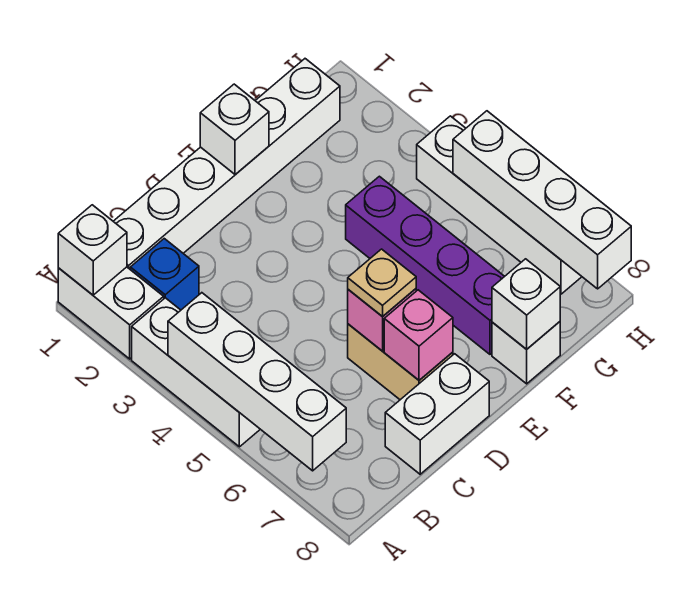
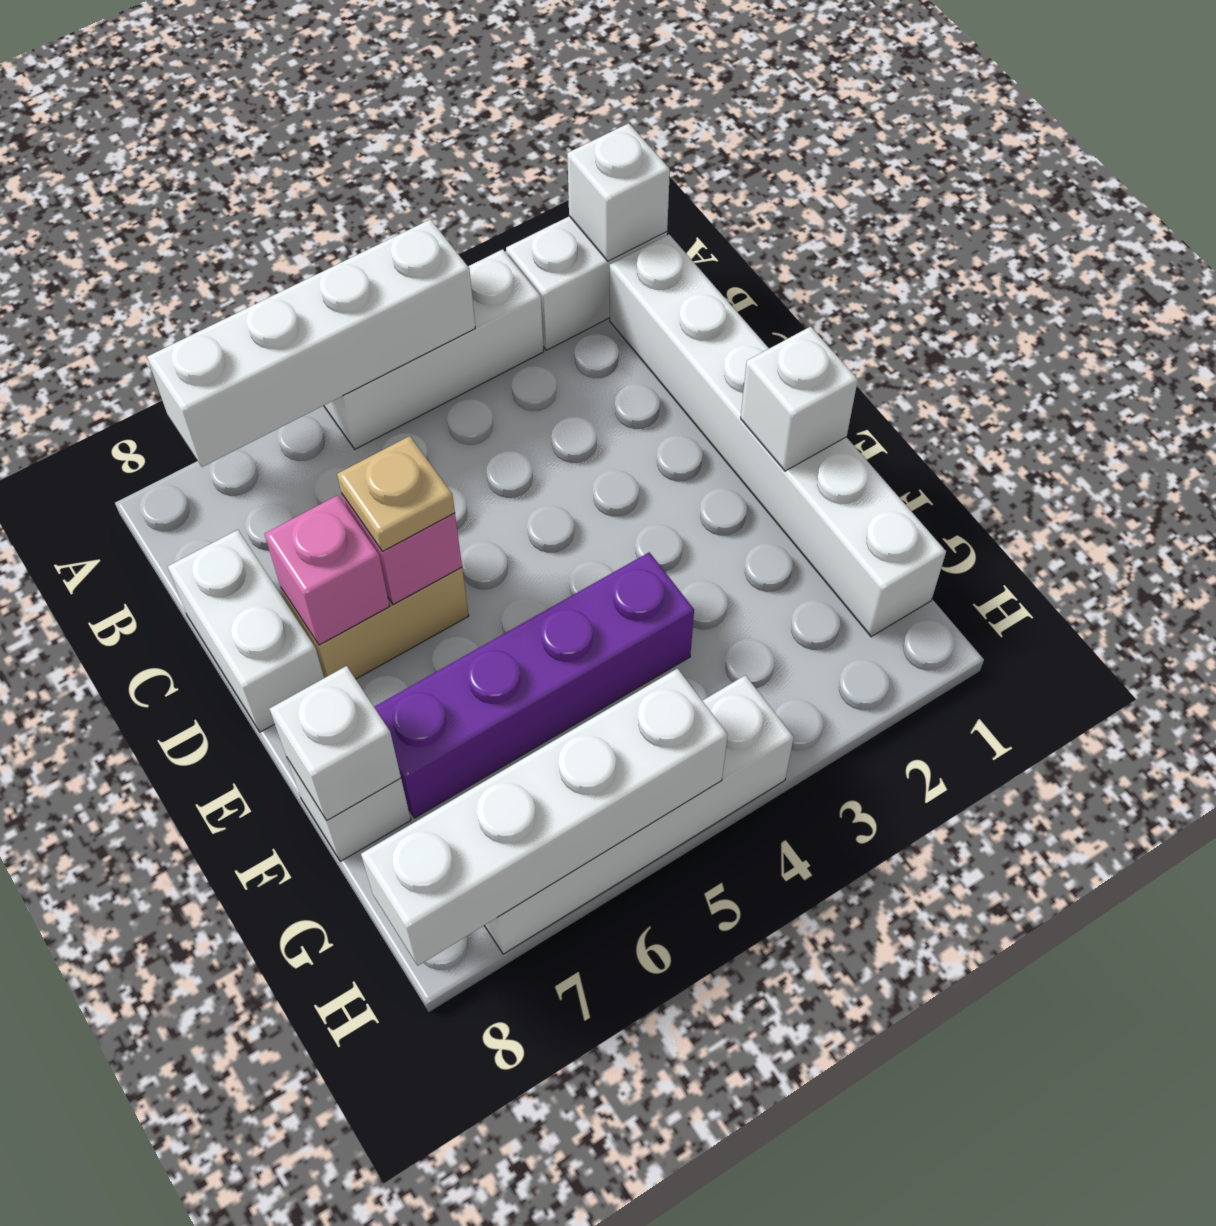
blue 1x1 brick [130,239,199,310] -> none

